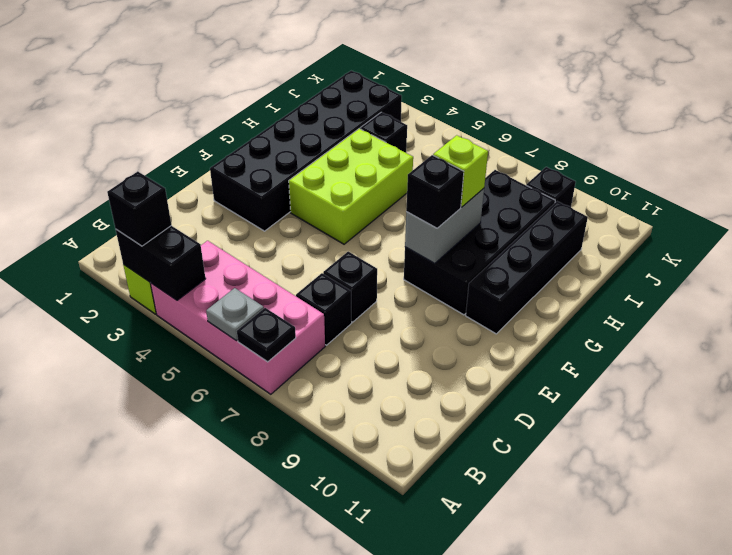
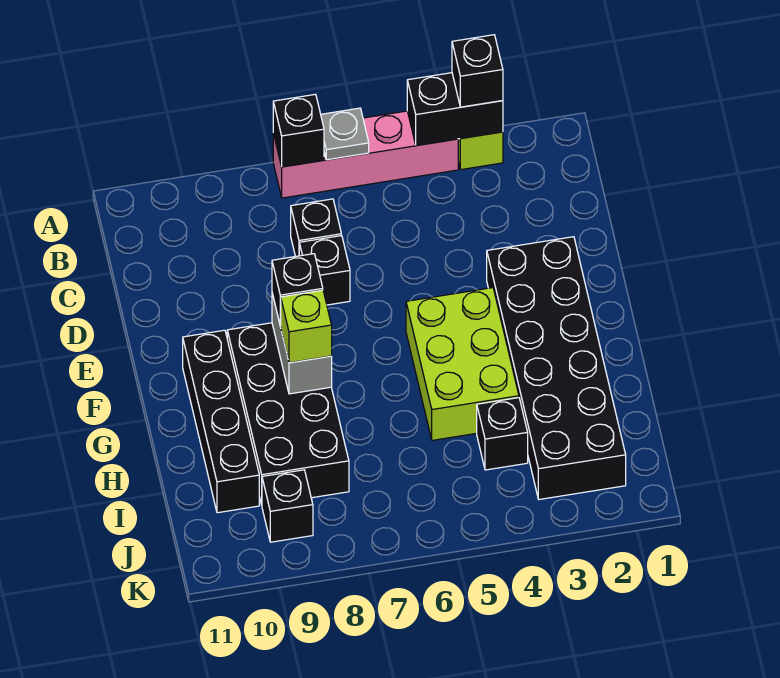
pink 2x4 brick [151,241,325,394] -> pink 1x4 brick [273,111,458,198]
black 1x1 plate [237,308,296,362] -> black 1x1 brick [273,94,324,167]

